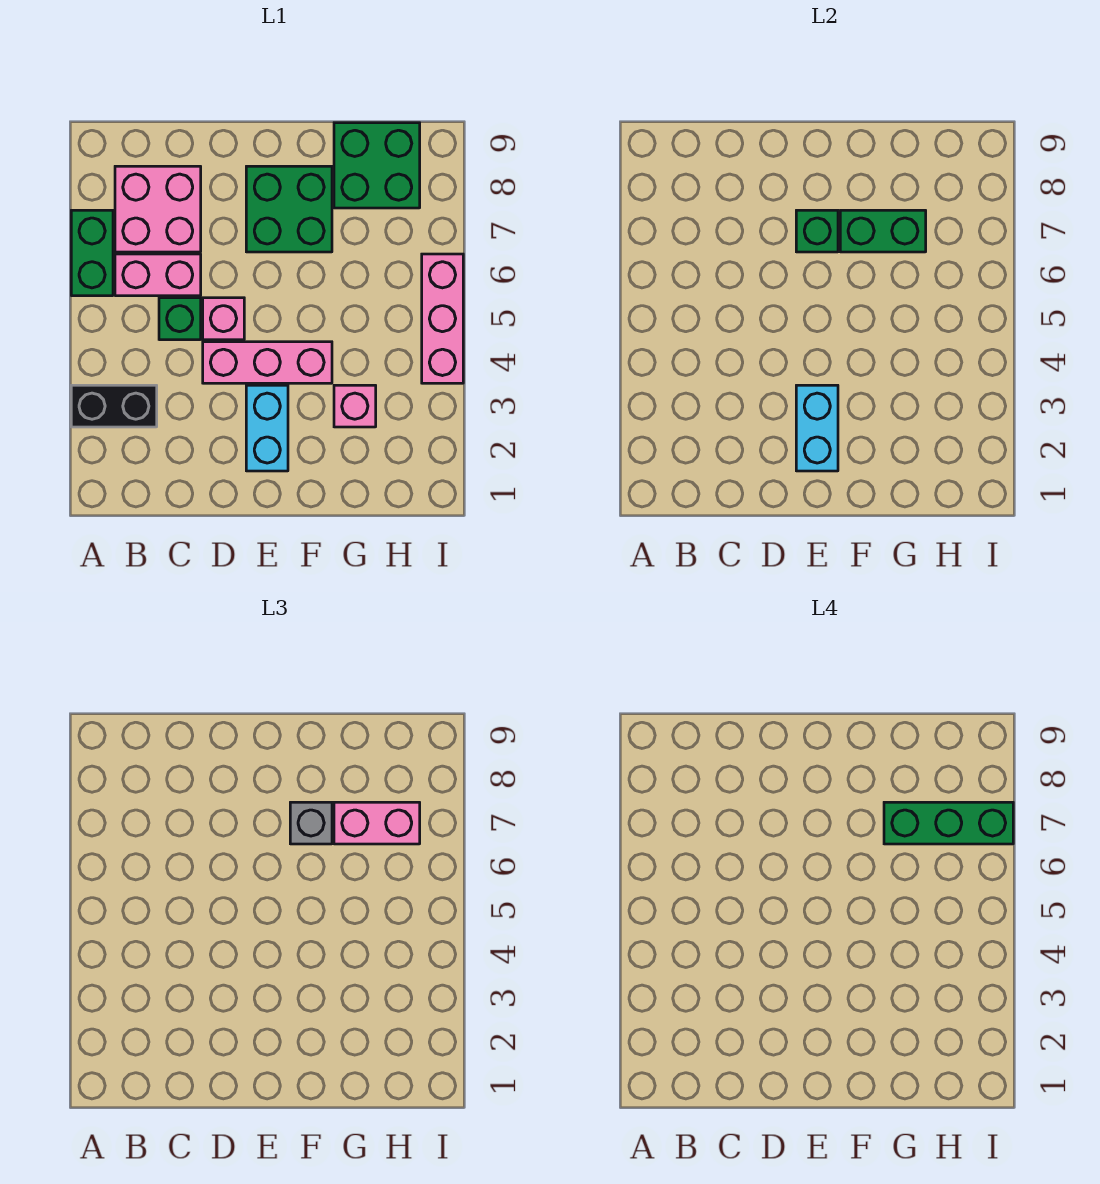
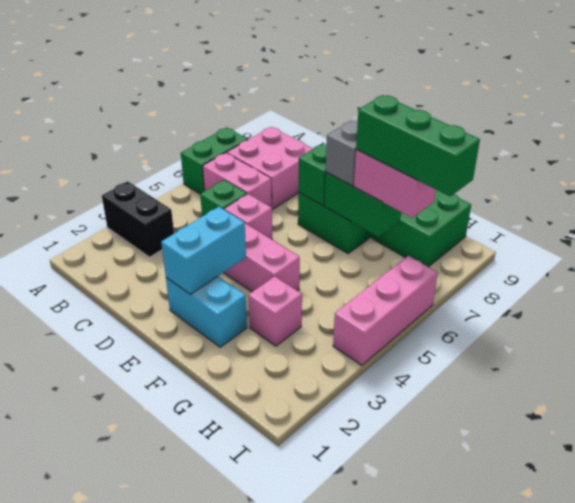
cyan 1x2 brick [246,385,288,471] -> cyan 1x2 brick turned to [166,276,247,347]

